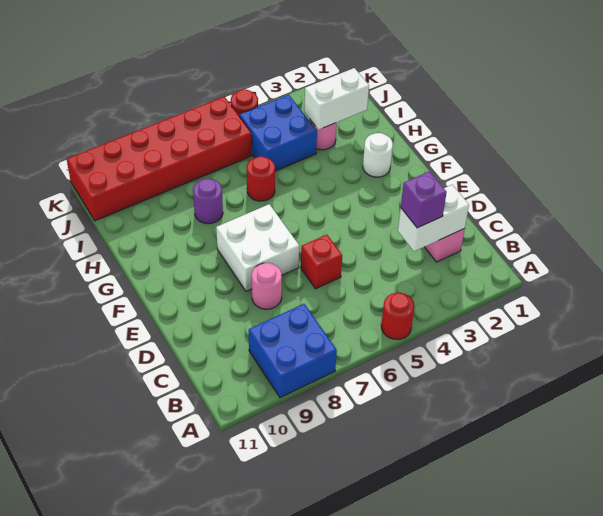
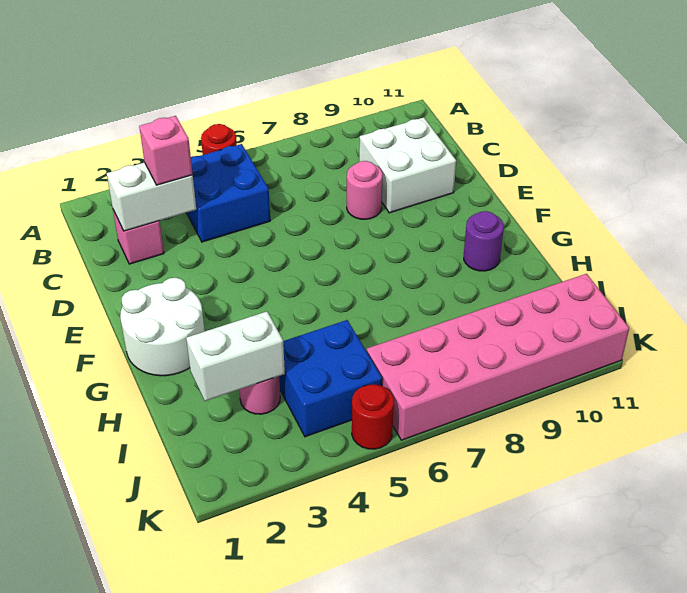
blue 2x2 brick [249,304,337,398] -> blue 2x2 brick moved to [187,144,270,242]
purple 1x1 brick [401,171,447,228] -> pink 1x1 brick [139,116,193,185]
red 1x1 brick [301,235,342,289] -> none
white 2x2 brick [216,204,299,291] -> white 2x2 brick moved to [359,117,456,213]
white 1x1 round brick [363,133,393,177] -> white 2x2 round brick [120,278,205,376]
red 1x1 round brick [247,156,275,201] -> none
purple 1x1 round brick [193,179,223,224] -> purple 1x1 round brick moved to [464,211,504,271]
red 2x6 brick [67,97,252,221] -> pink 2x6 brick [367,274,629,440]

